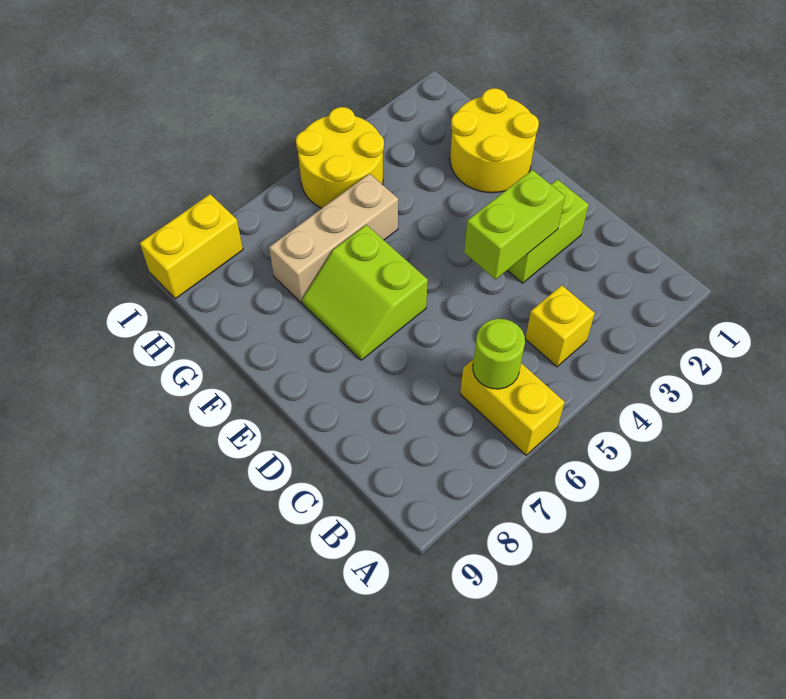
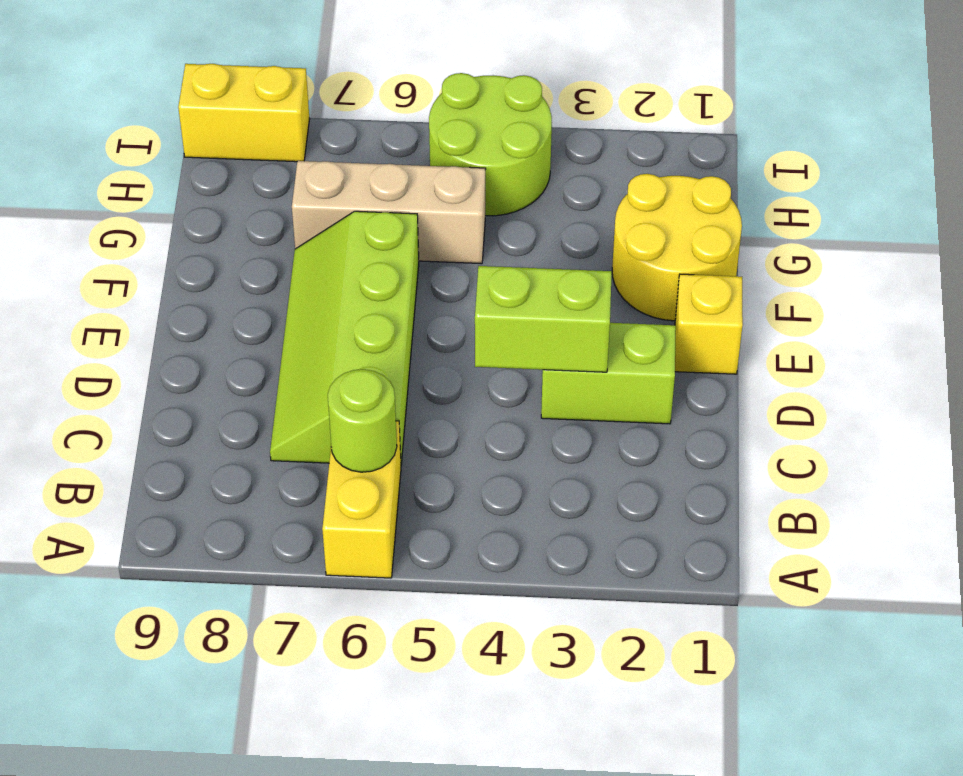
yellow 1x1 brick [525,285,595,367] -> yellow 1x1 brick moved to [675,274,743,374]
lime 2x2 slope [302,225,428,360] -> lime 2x4 slope [270,211,419,464]
yellow 2x2 round brick [296,107,384,208] -> lime 2x2 round brick [429,73,552,216]

